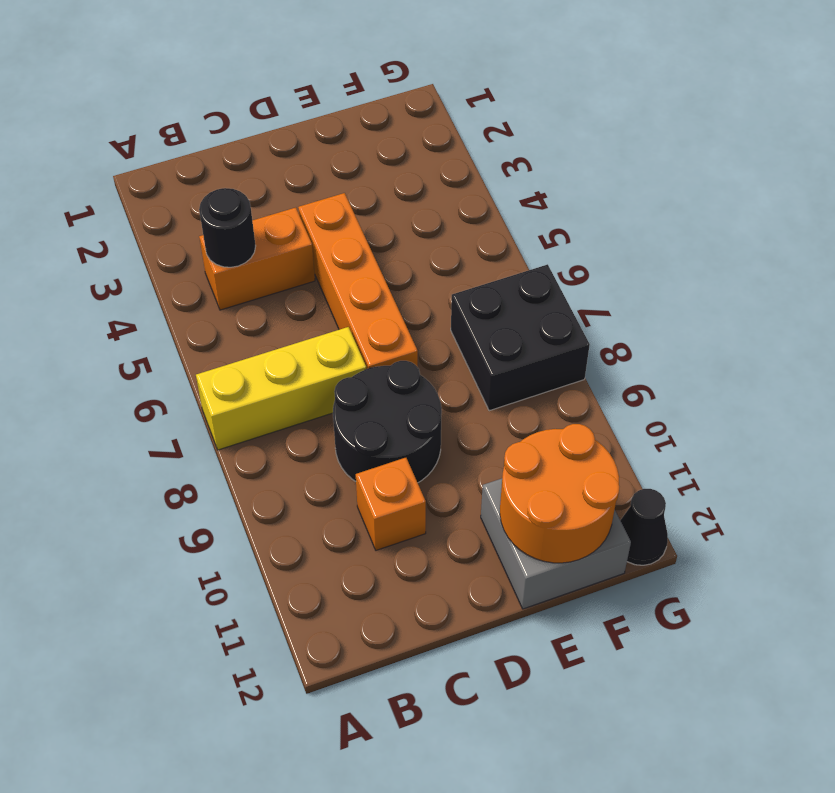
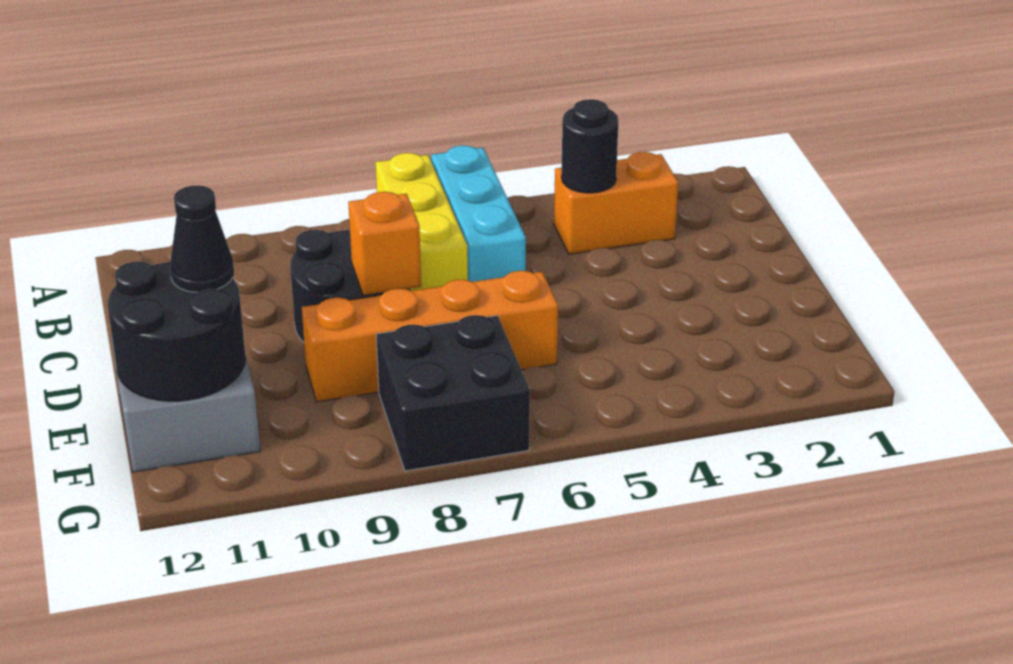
none -> cyan 1x3 brick [431,146,526,282]
orange 1x2 brick [199,208,315,310] -> orange 1x2 brick turned to [554,152,678,254]
orange 1x1 brick [356,458,426,550] -> orange 1x1 brick moved to [348,192,421,295]
orange 1x4 brick [298,193,418,369] -> orange 1x4 brick moved to [302,271,558,402]
orange 2x2 round brick [500,424,619,563] -> black 2x2 round brick [108,262,246,401]
black 1x1 cone [620,489,668,565] -> black 1x1 cone moved to [170,185,234,292]

